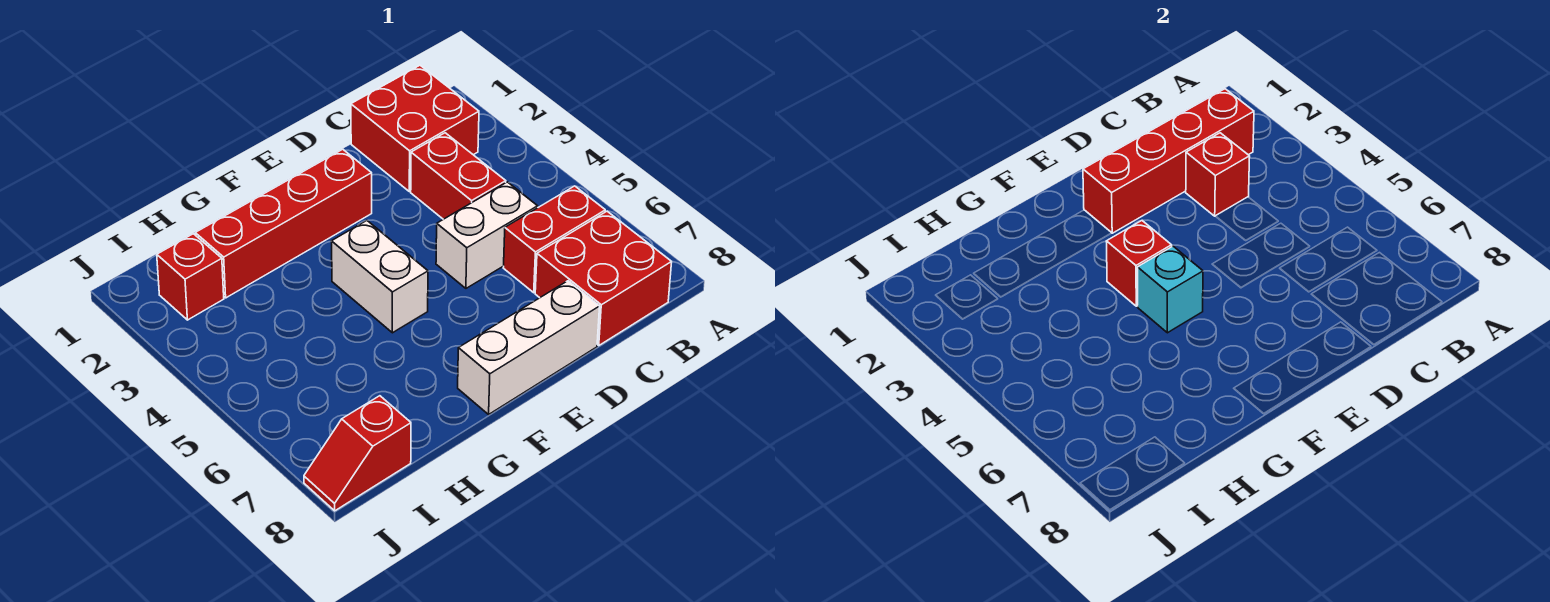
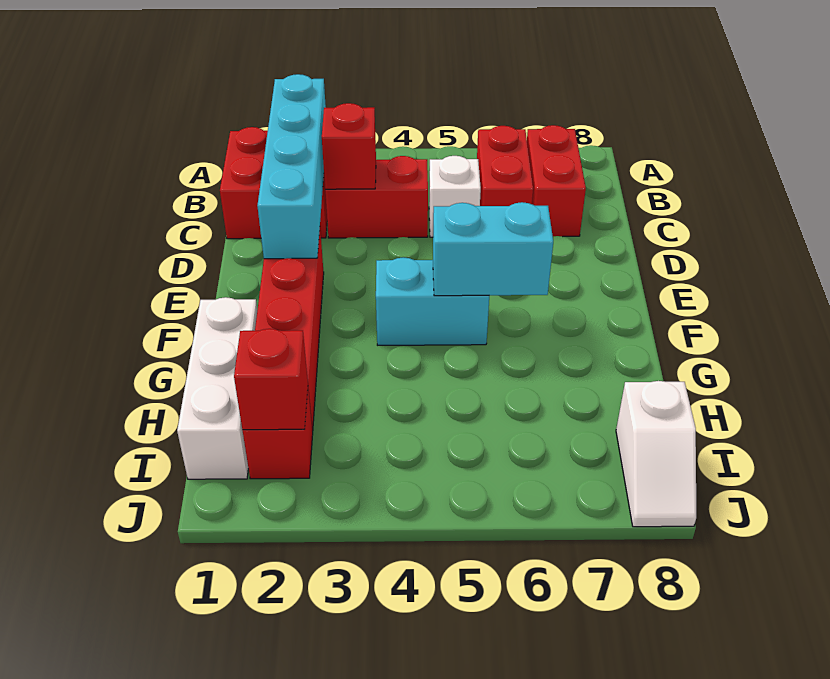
red 1x4 brick [1083,89,1254,233] -> cyan 1x4 brick [257,74,326,259]
red 2x2 brick [535,211,672,346] -> red 1x2 brick [527,125,586,237]
white 1x2 brick [436,182,538,288] -> white 1x1 brick [429,156,481,237]
white 1x3 brick [458,281,600,414] -> white 1x3 brick moved to [177,297,257,479]
white 1x2 brick [331,221,428,333] -> cyan 1x2 brick [376,257,489,345]
red 1x1 brick [1106,221,1172,306] -> red 1x1 brick moved to [234,329,308,430]
cyan 1x1 brick [1137,246,1203,333] -> cyan 1x2 brick [433,202,553,296]
red 1x2 slope [304,396,411,511] -> white 1x2 slope [616,381,696,527]

